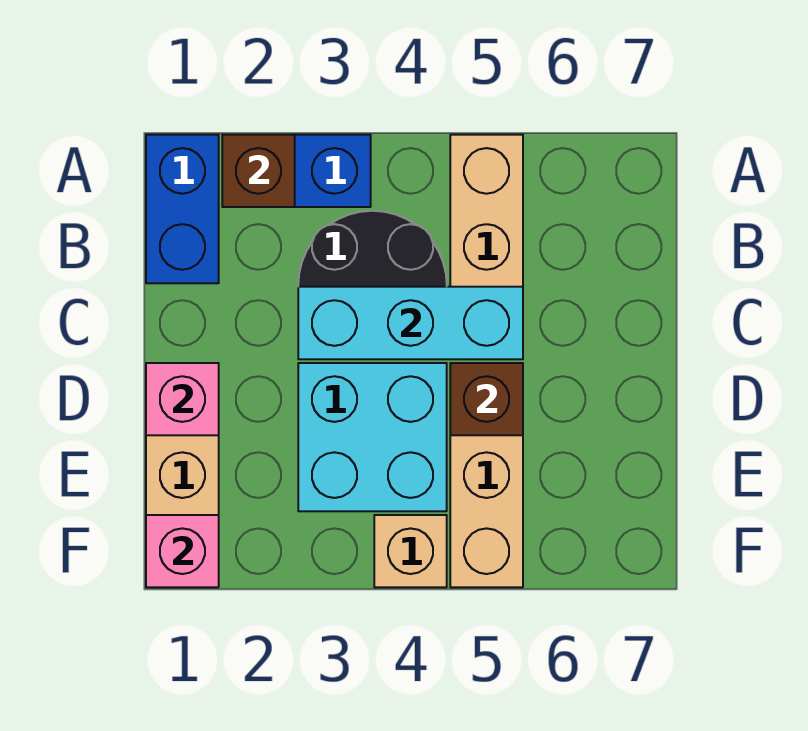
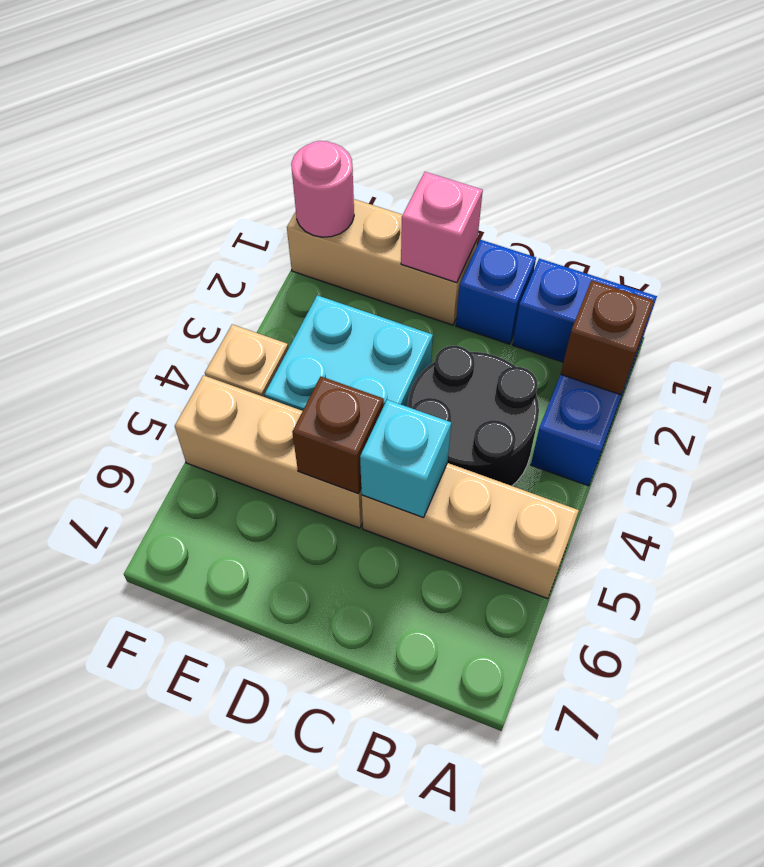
none -> blue 1x1 brick [456,240,536,344]
cyan 1x3 brick [298,287,523,359] -> cyan 1x1 brick [360,400,451,518]
pink 1x1 brick [146,515,219,587] -> pink 1x1 round brick [291,141,354,237]

